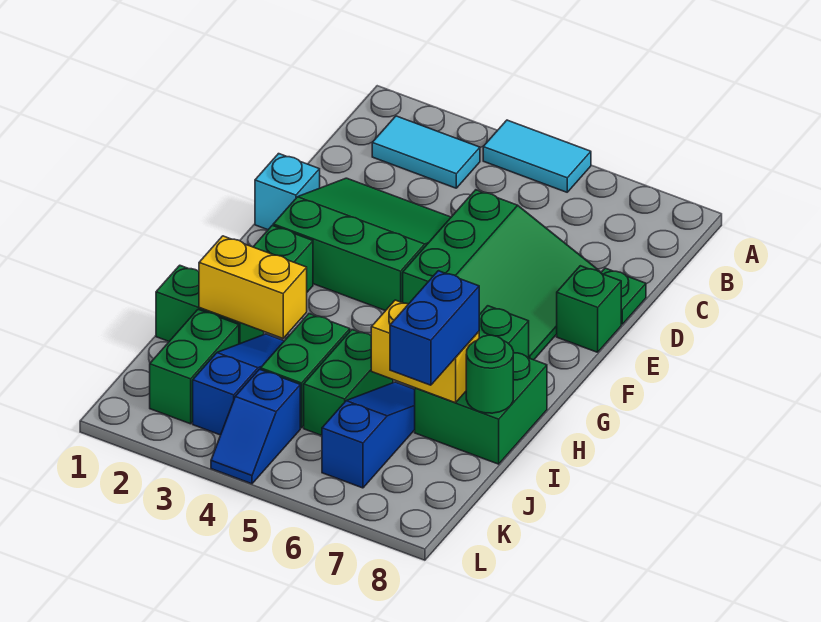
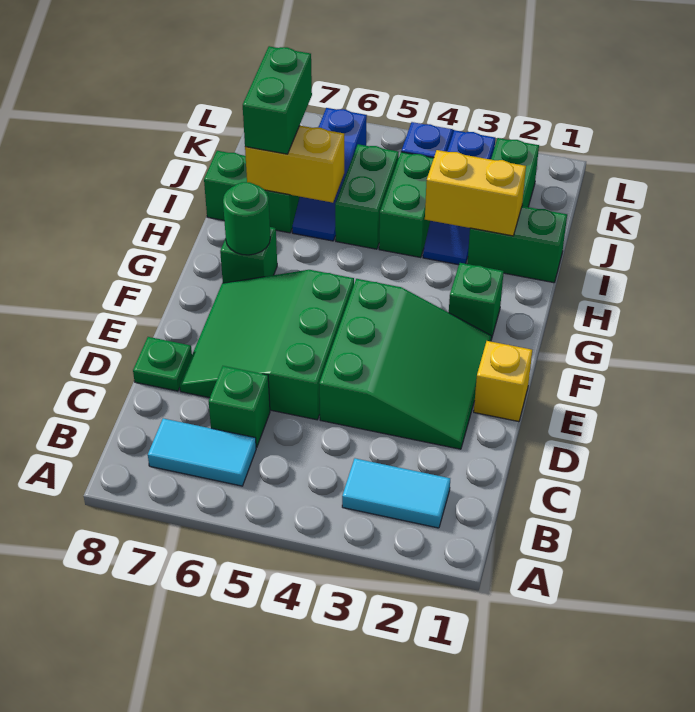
cyan 1x2 tile [483,120,591,192] -> cyan 1x2 tile moved to [148,418,256,486]
green 3x3 slope [273,178,451,311] -> green 3x3 slope turned to [319,279,491,449]
cyan 1x1 brick [255,154,320,230] -> yellow 1x1 brick [474,341,532,422]
green 1x1 brick [557,266,621,352] -> green 1x1 brick moved to [209,366,270,448]
green 2x2 brick [415,352,547,464] -> green 1x2 brick [204,151,300,233]
blue 1x2 brick [390,271,479,385] -> green 1x2 brick [243,46,312,154]
green 1x1 round brick [466,335,513,413] -> green 1x1 round brick moved to [223,182,270,255]

